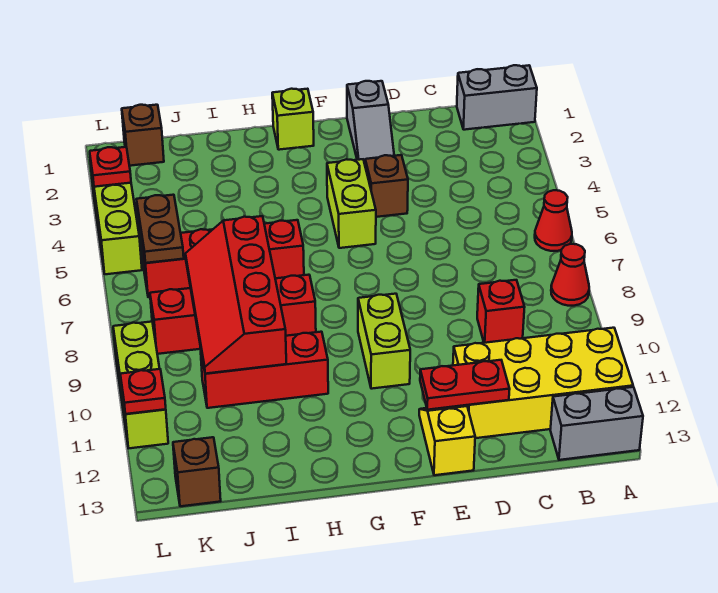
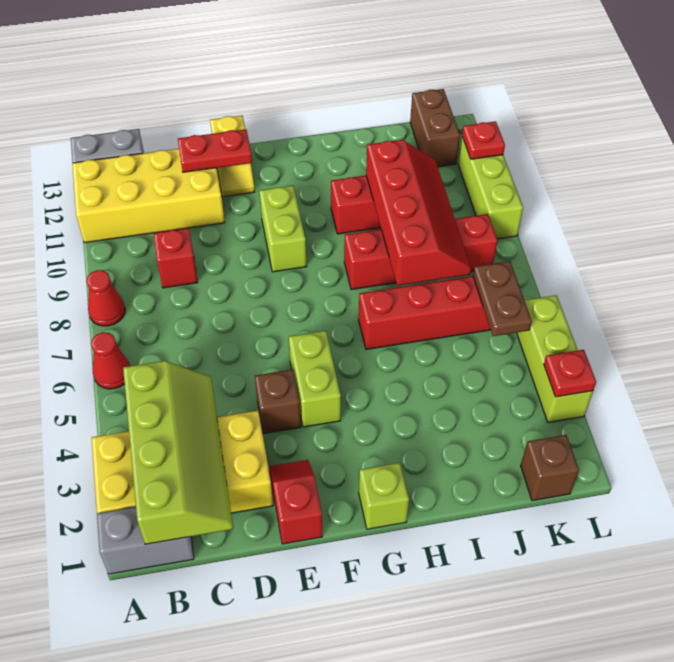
none -> yellow 2x4 brick [92,411,273,513]
none -> lime 2x4 slope [123,361,233,544]
grey 1x2 slope [347,81,394,164] -> red 1x2 slope [269,460,323,544]
brown 1x1 brick [173,437,221,506] -> brown 1x2 brick [410,89,460,167]

